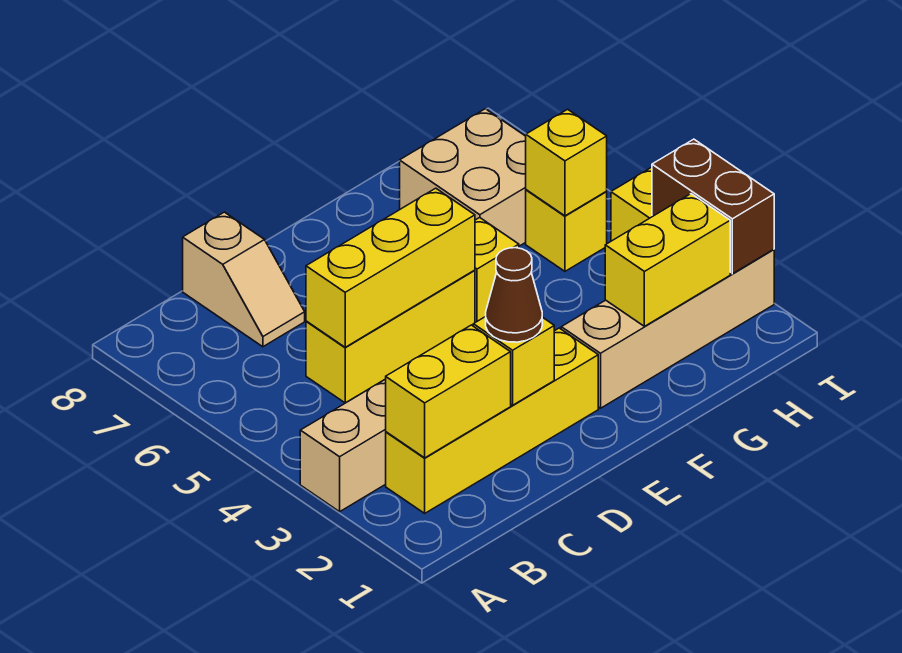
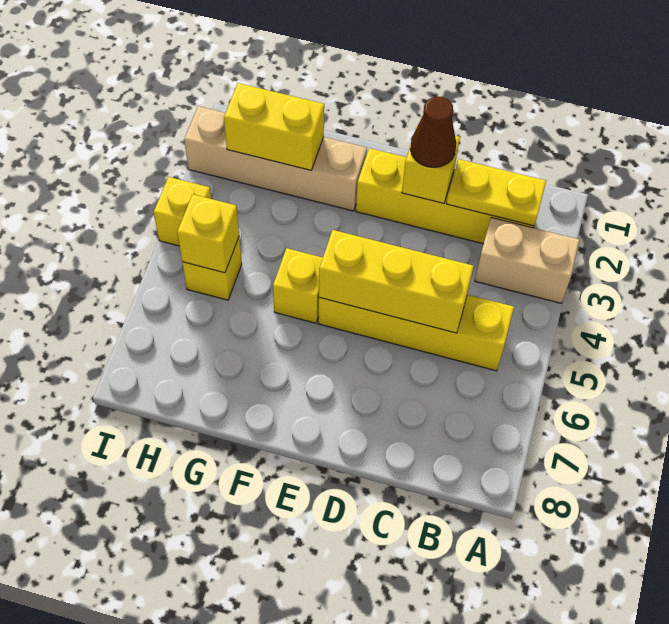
yellow 1x2 brick [386,325,511,458] -> yellow 1x2 plate [447,159,546,226]
yellow 1x3 brick [306,270,475,403] -> yellow 1x4 brick [318,295,514,371]
tan 1x2 slope [183,212,305,347] -> none
tan 2x2 brick [400,109,526,246] -> none
brown 1x2 brick [652,139,774,274] -> none

